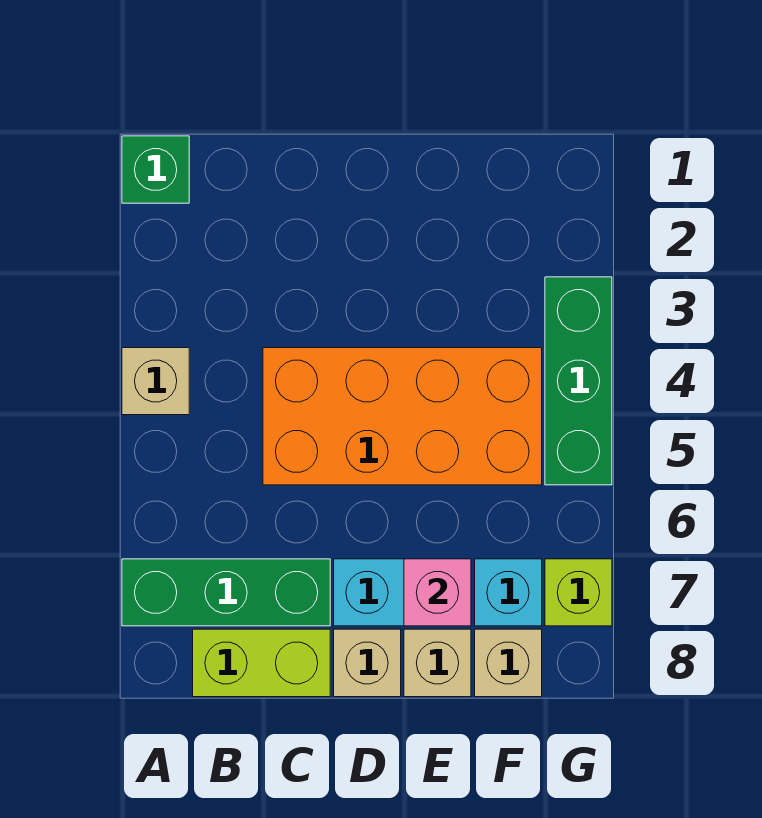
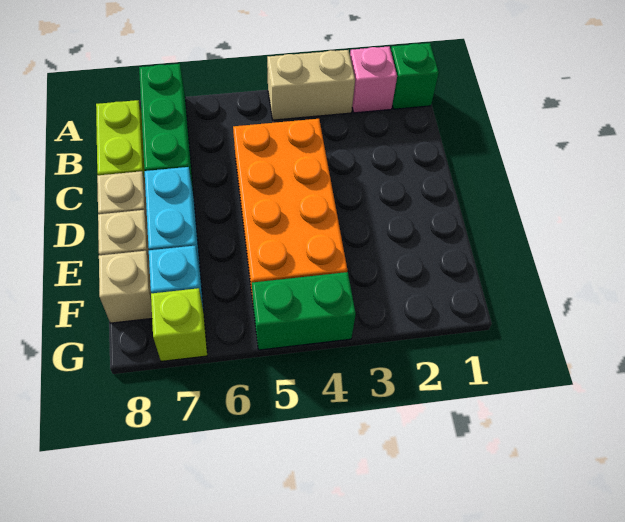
tan 1x1 brick [122,348,189,415] -> tan 1x2 brick [267,50,355,120]
pink 1x1 brick [404,559,471,626] -> pink 1x1 brick moved to [350,46,397,113]
green 1x3 brick [545,277,612,485] -> green 1x2 brick [252,272,356,350]

